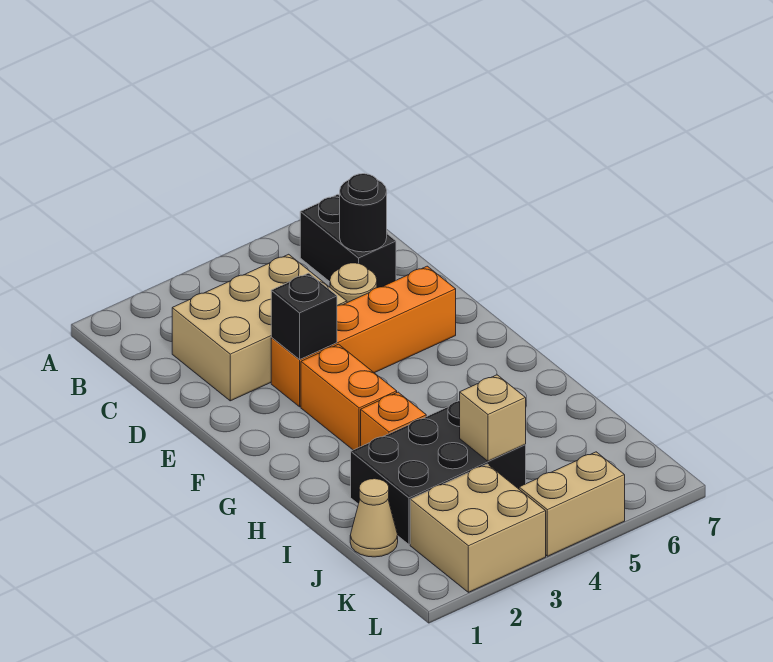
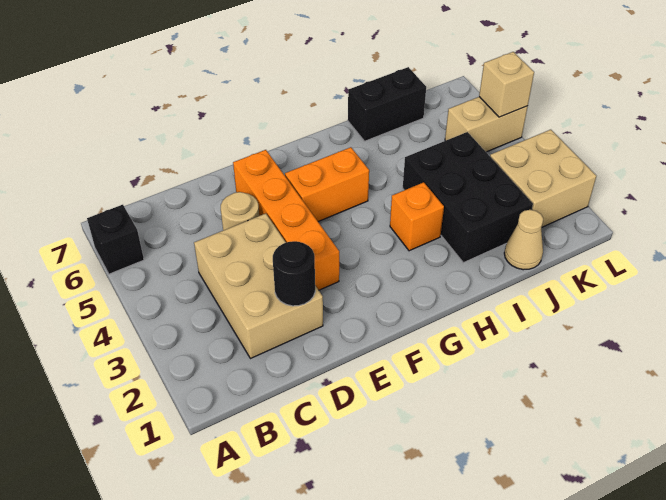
black 1x2 brick [300,194,396,288] -> black 1x2 brick moved to [348,67,426,141]
black 1x1 round brick [340,174,387,252] -> black 1x1 round brick moved to [273,241,315,306]
black 1x1 brick [271,273,337,359] -> black 1x1 brick moved to [87,205,144,274]
orange 1x2 brick [301,344,397,450] -> orange 1x2 brick moved to [285,147,369,222]
tan 1x1 brick [460,375,526,461] -> tan 1x1 brick moved to [479,52,534,117]
tan 1x2 brick [519,452,625,556] -> tan 1x2 brick turned to [445,97,528,152]

